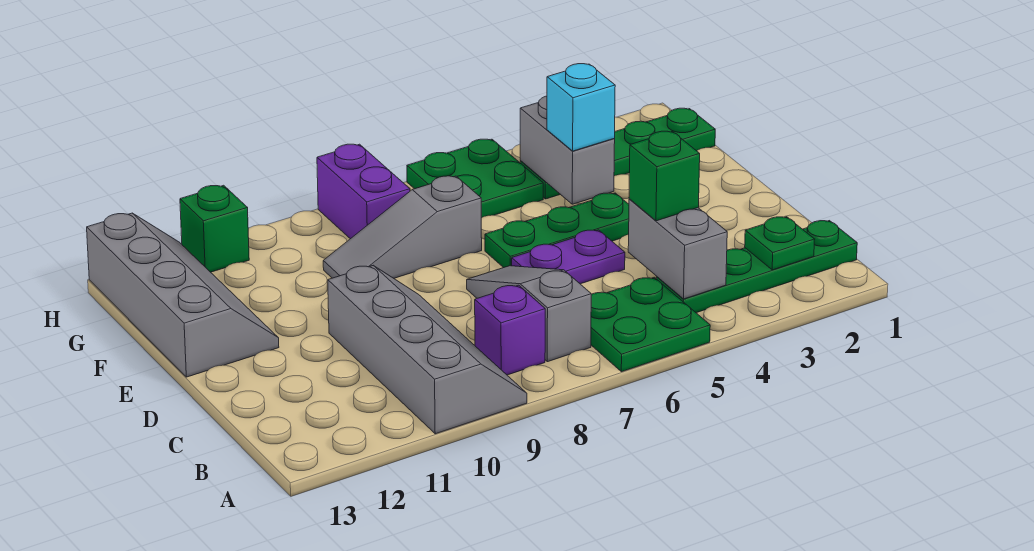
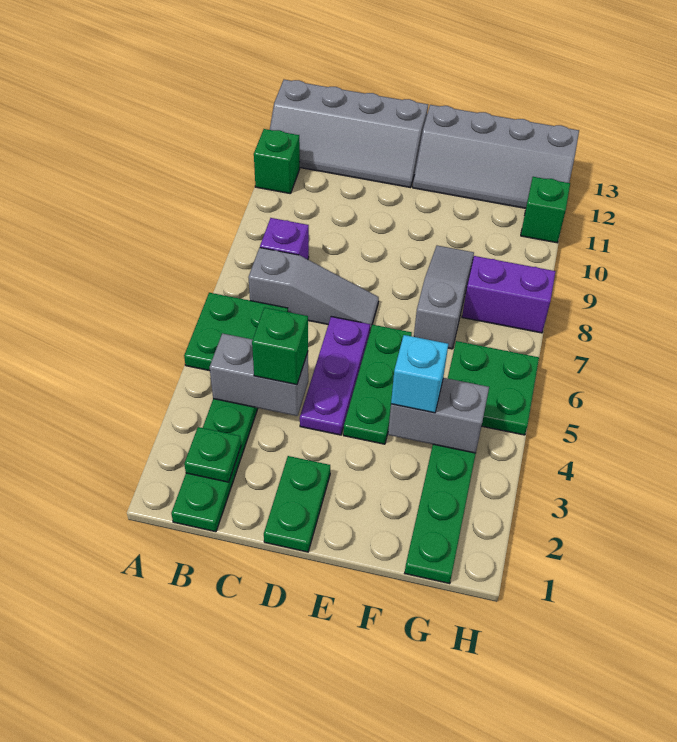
grey 2x4 slope [328,266,527,434] -> grey 2x4 slope moved to [270,80,428,188]
none -> green 1x1 brick [254,129,300,194]
none -> green 1x2 plate [264,456,330,552]
purple 1x2 plate [512,230,625,284] -> purple 1x3 plate [300,317,370,435]

